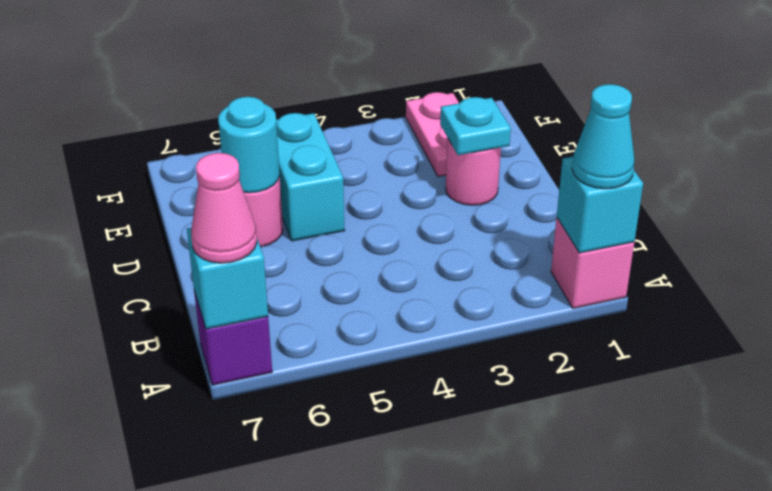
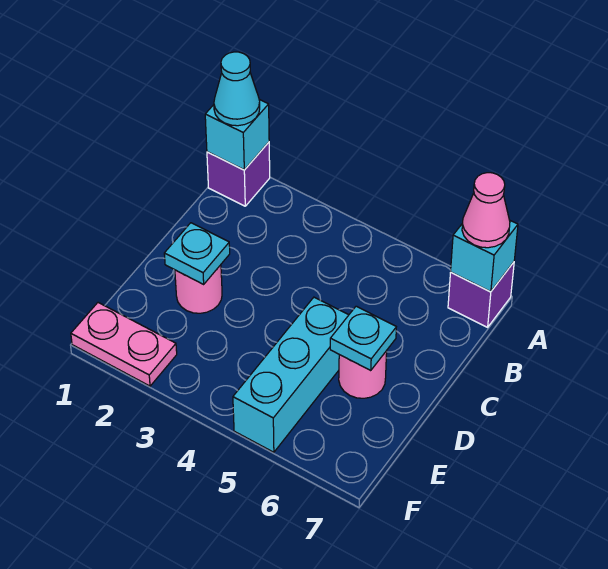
pink 1x1 brick [551,218,634,308] -> purple 1x1 brick [207,142,270,206]
cyan 1x2 brick [276,113,345,241] -> cyan 1x3 brick [233,297,348,452]
cyan 1x1 round brick [218,97,280,193] -> cyan 1x1 plate [330,306,396,371]
pink 1x2 plate [406,92,459,177] -> pink 1x2 plate turned to [71,303,177,386]

